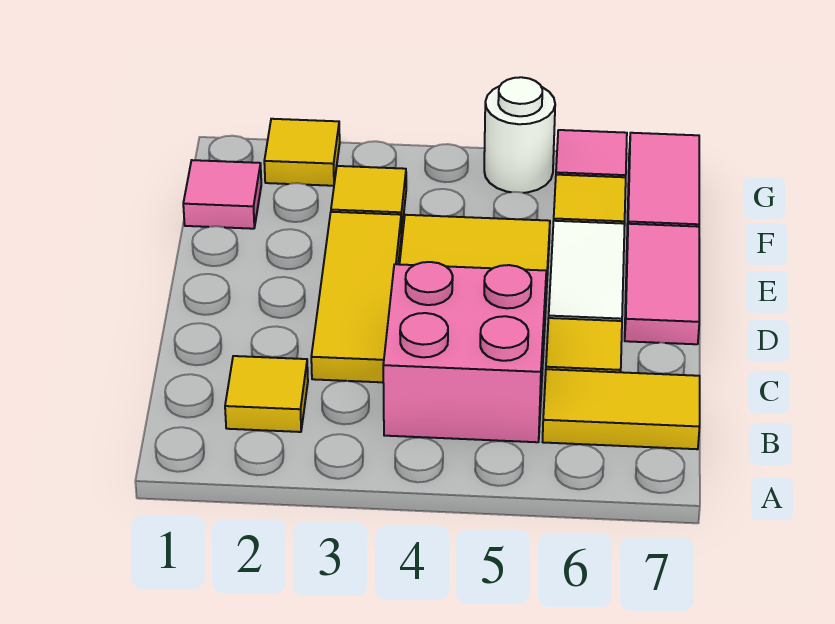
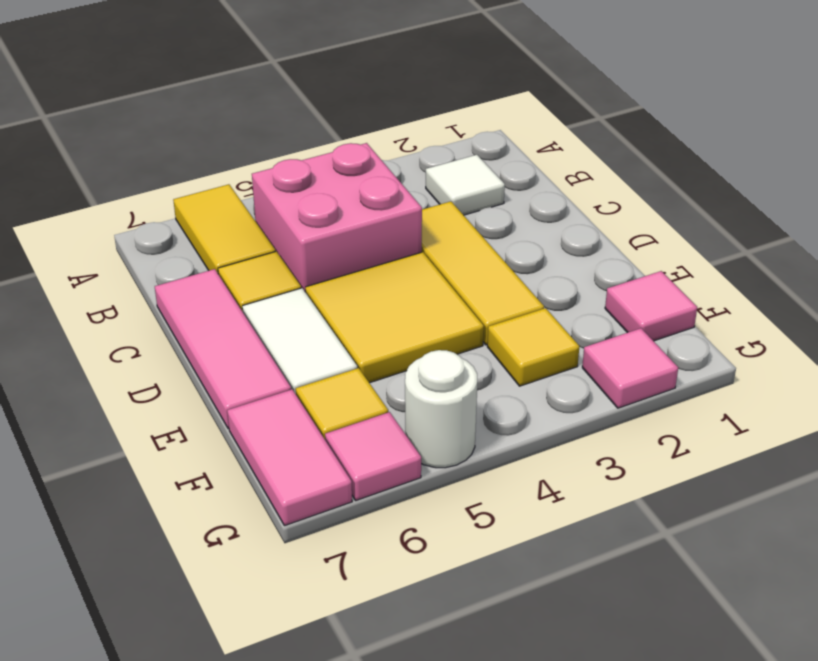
yellow 1x1 tile [225,356,308,432] -> white 1x1 tile [426,155,505,215]
yellow 1x2 tile [543,369,700,449] -> yellow 1x2 tile turned to [173,184,275,273]
pink 1x2 tile [625,224,699,344] -> pink 1x3 tile [155,269,291,429]
yellow 1x1 tile [264,119,340,186] -> pink 1x1 tile [582,328,678,408]

